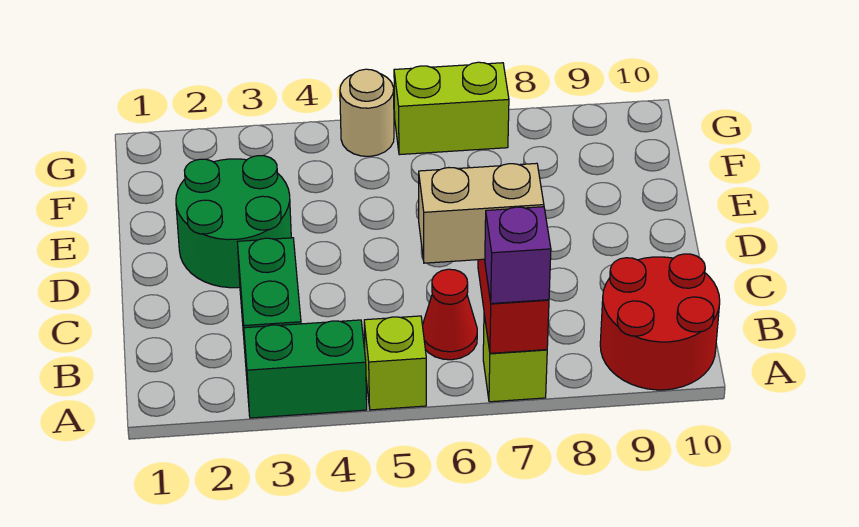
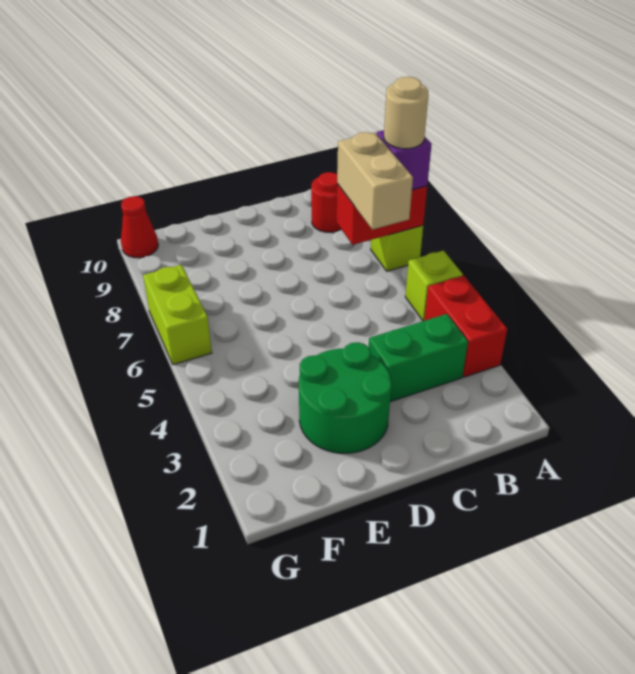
green 1x2 brick [244,320,367,418] -> red 1x2 brick [424,276,507,377]
red 2x2 round brick [600,254,720,390] -> red 1x1 round brick [311,172,341,232]
red 1x1 cone [422,269,477,360] -> red 1x1 cone moved to [121,196,158,258]
tan 1x1 round brick [340,69,394,156] -> tan 1x1 round brick moved to [384,77,428,149]

